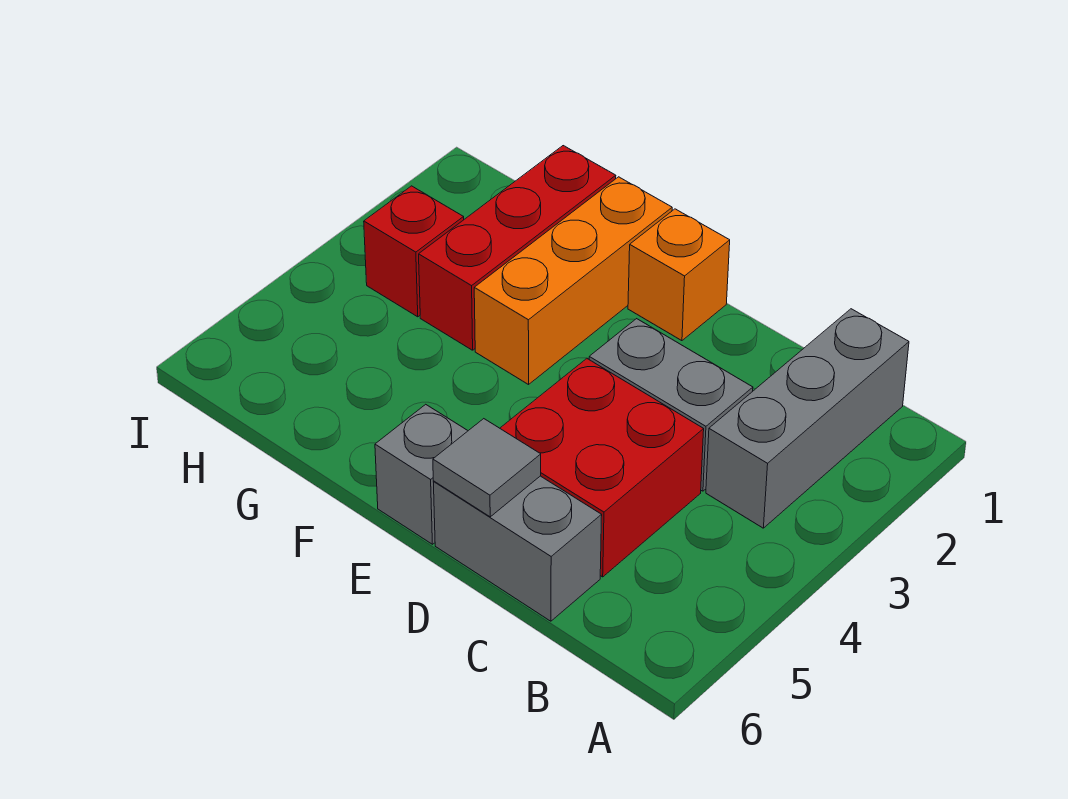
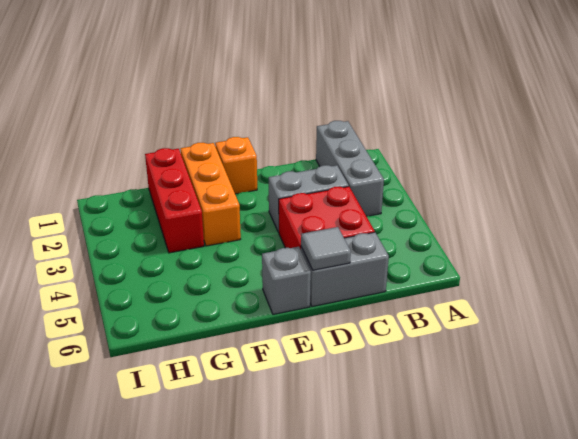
red 1x1 brick [364,186,464,317] -> none

